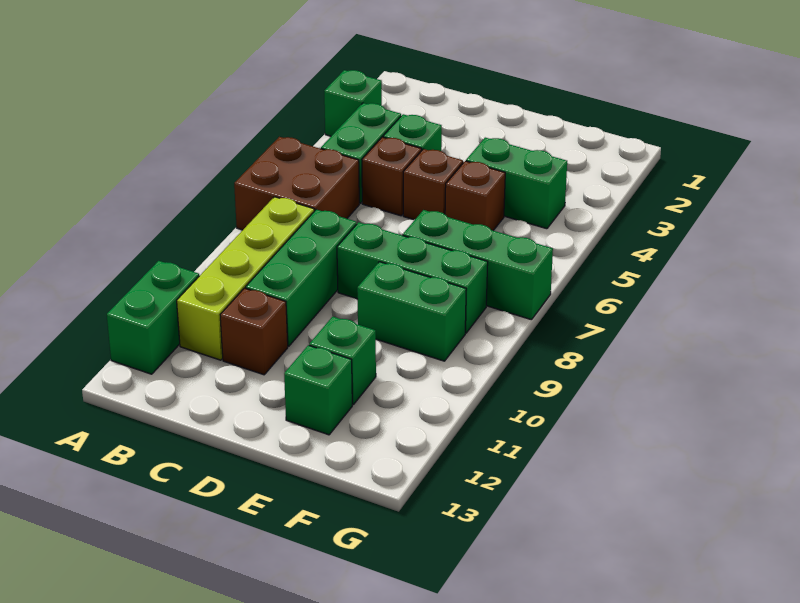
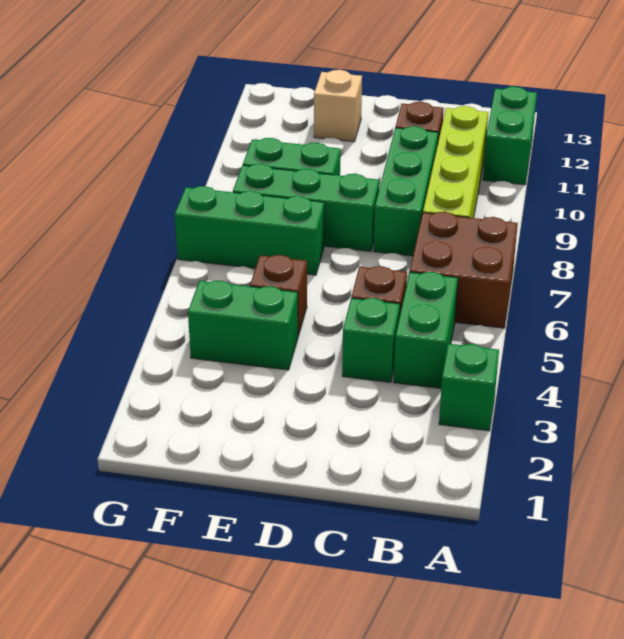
brown 1x1 brick [403,149,463,220] -> none
green 1x1 brick [309,317,376,405] -> none
green 1x1 brick [284,345,352,435] -> tan 1x1 brick [314,70,362,142]

